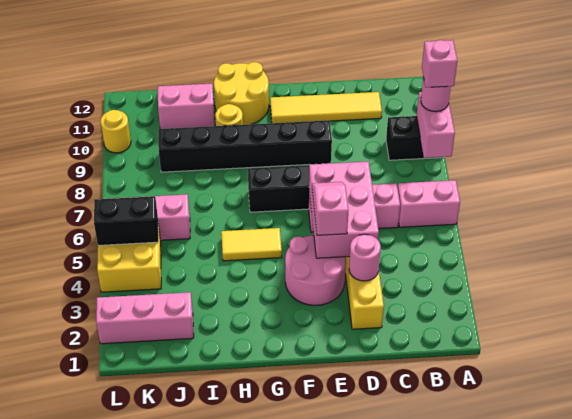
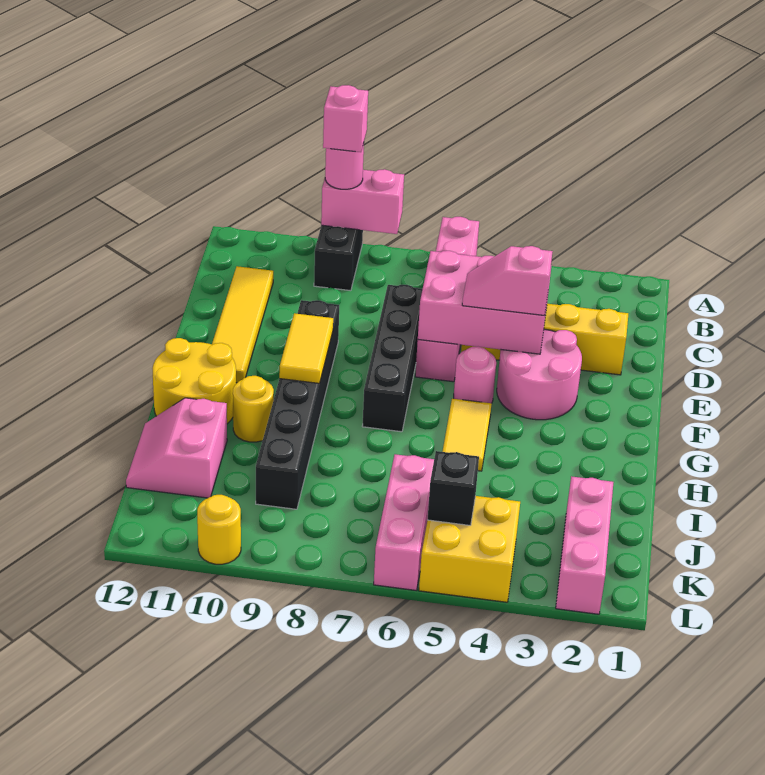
pink 1x1 round brick [349,234,381,281] -> pink 1x1 round brick moved to [454,347,496,403]
none -> yellow 1x2 tile [279,313,333,383]
black 1x2 brick [94,196,158,245] -> black 1x1 brick [428,451,479,525]

